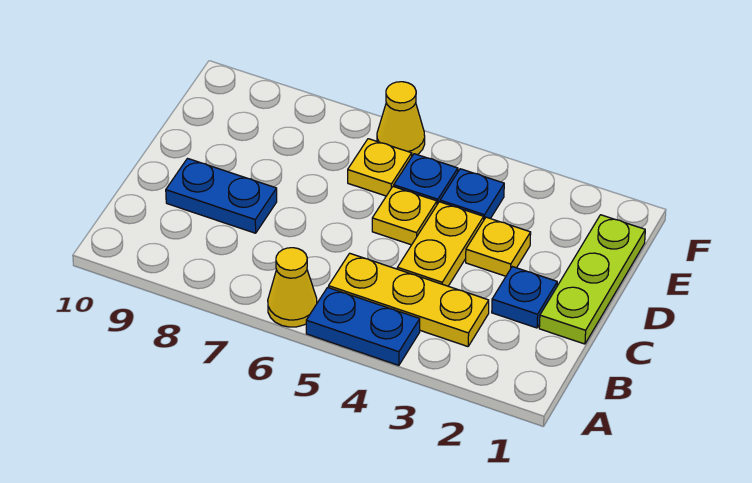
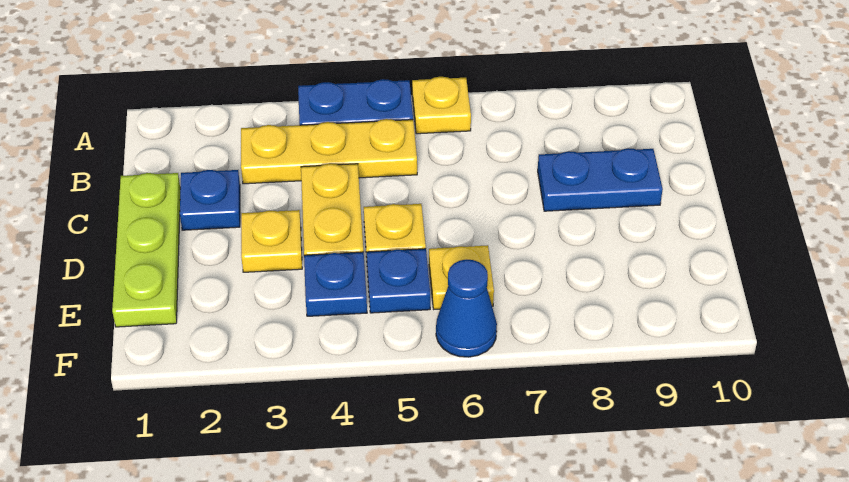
yellow 1x1 cone [268,248,317,327] -> yellow 1x1 plate [412,77,471,134]
yellow 1x1 cone [377,82,425,156] -> blue 1x1 cone [436,260,497,357]

